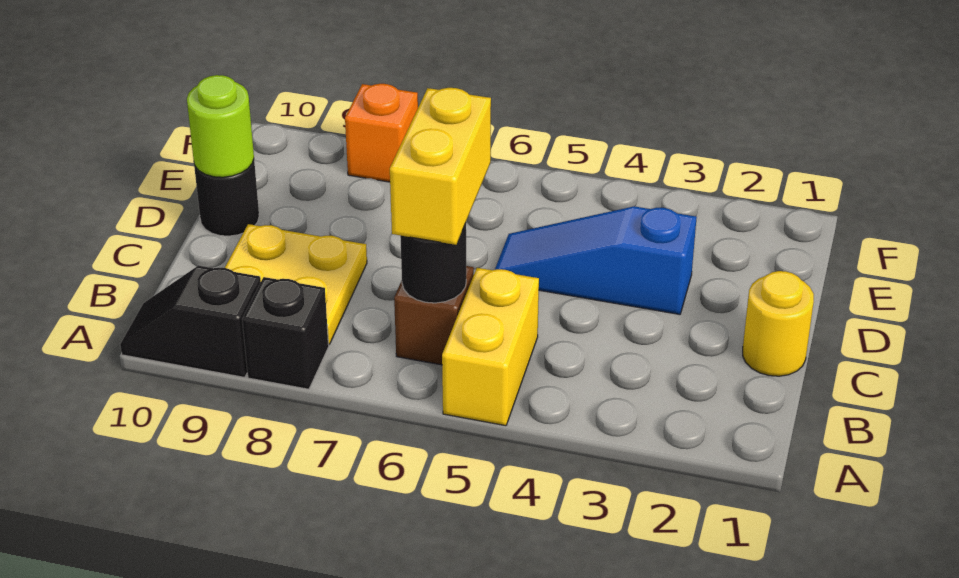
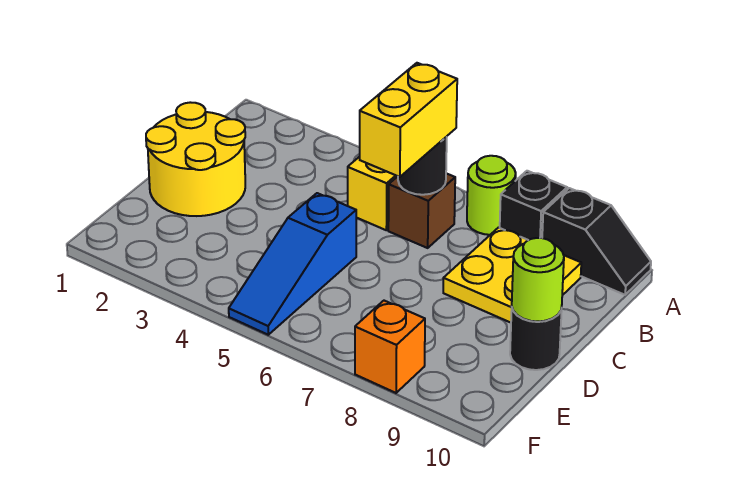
none -> lime 1x1 round brick [467,156,516,235]
yellow 1x1 round brick [743,271,814,376] -> yellow 2x2 round brick [146,102,245,216]
blue 1x3 slope [495,206,697,314] -> blue 1x3 slope turned to [229,193,356,335]

